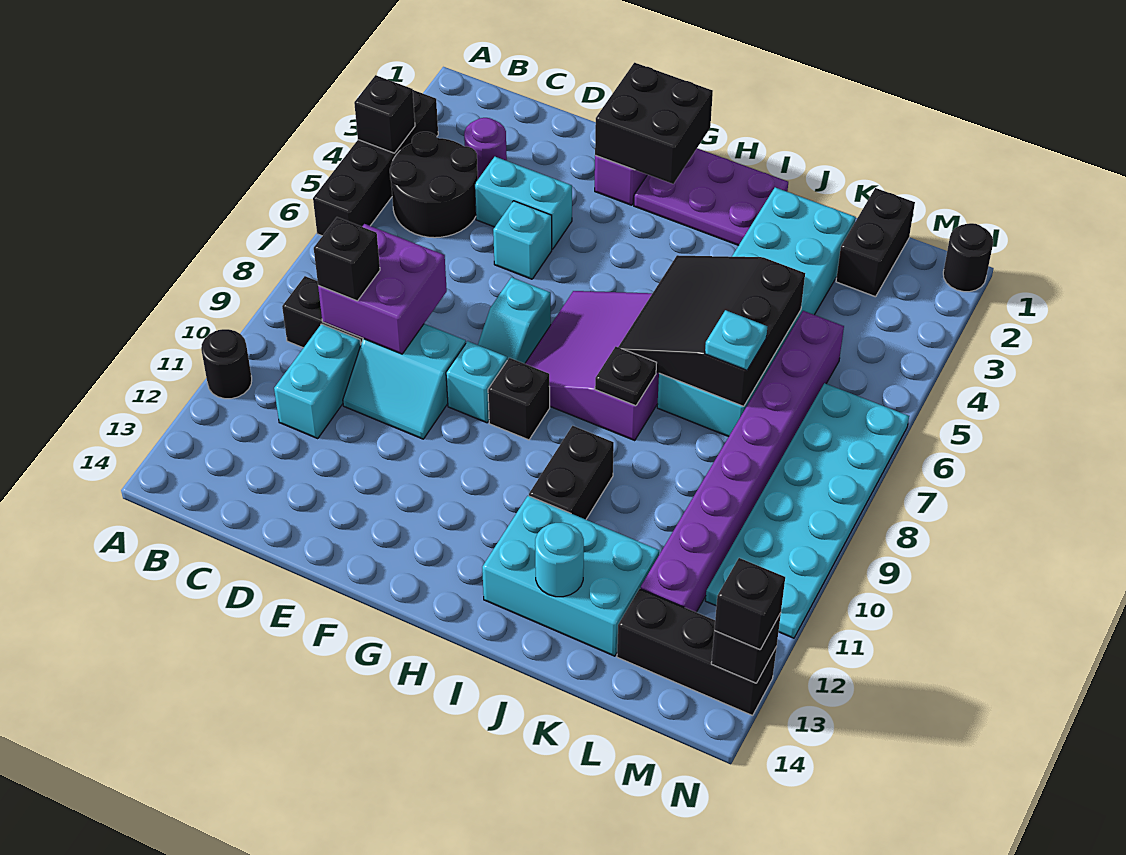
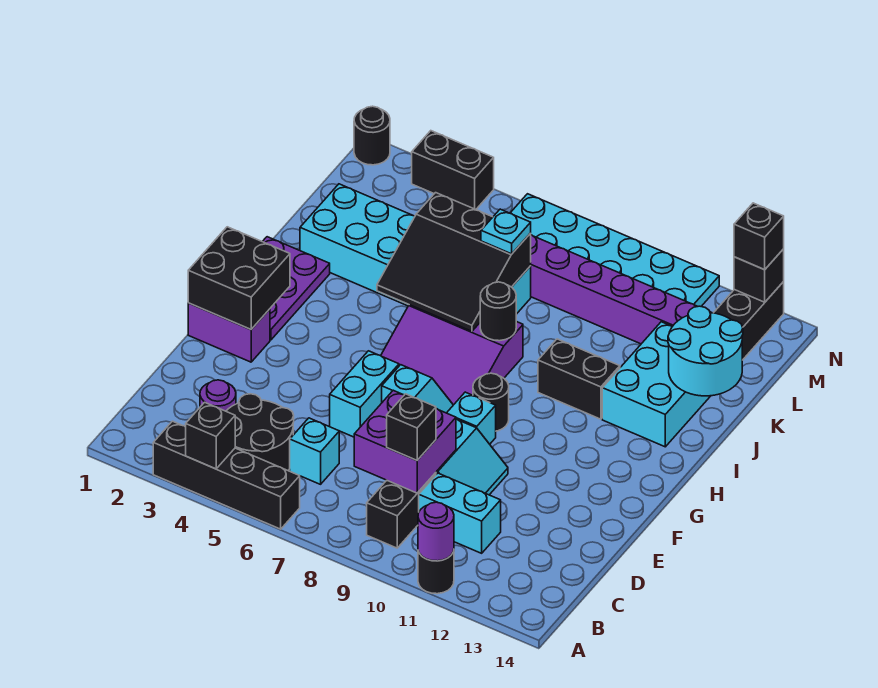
none -> purple 1x1 round brick [418,502,454,561]
cyan 1x2 brick [475,157,572,249] -> cyan 1x2 brick moved to [330,351,399,437]
cyan 1x1 brick [493,201,552,279] -> cyan 1x1 brick moved to [290,418,339,484]
black 1x1 brick [488,358,550,440] -> black 1x1 round brick [473,373,509,431]
black 1x1 plate [595,347,656,406] -> black 1x1 round brick [480,282,516,341]
cyan 1x1 round brick [535,523,584,597] -> cyan 2x2 round brick [668,306,743,396]
black 1x2 brick [836,188,915,297] -> black 1x2 brick moved to [412,131,494,209]

